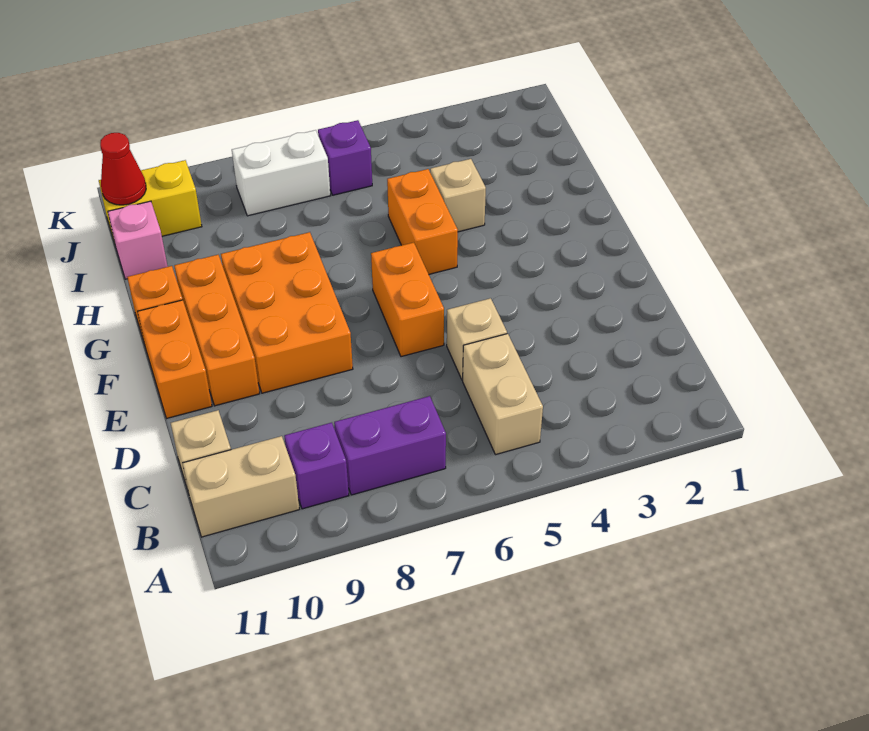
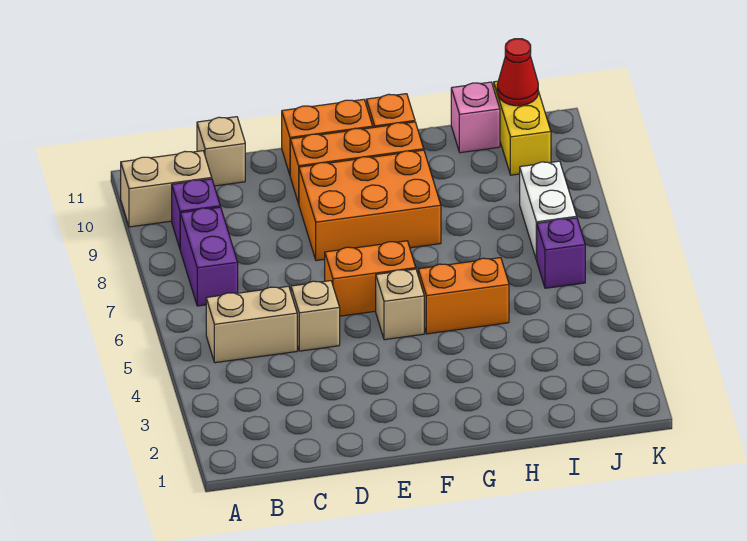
tan 1x2 brick [182,436,299,537] -> tan 1x2 brick turned to [121,151,212,227]
tan 1x1 brick [430,159,486,232] -> tan 1x1 brick moved to [376,269,424,340]

